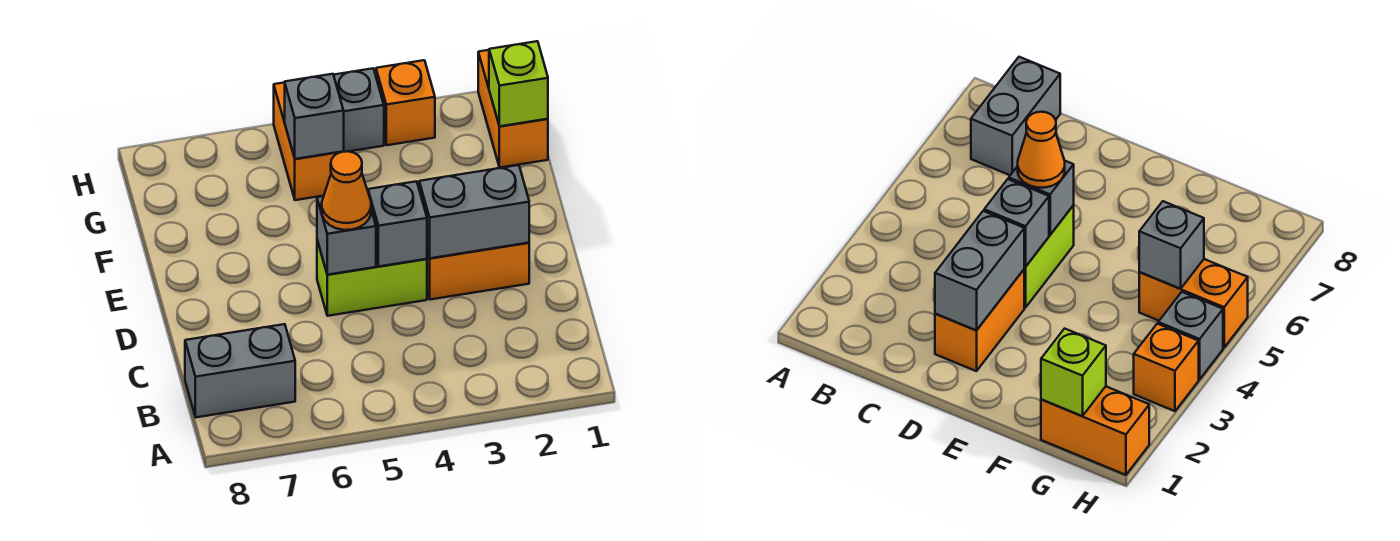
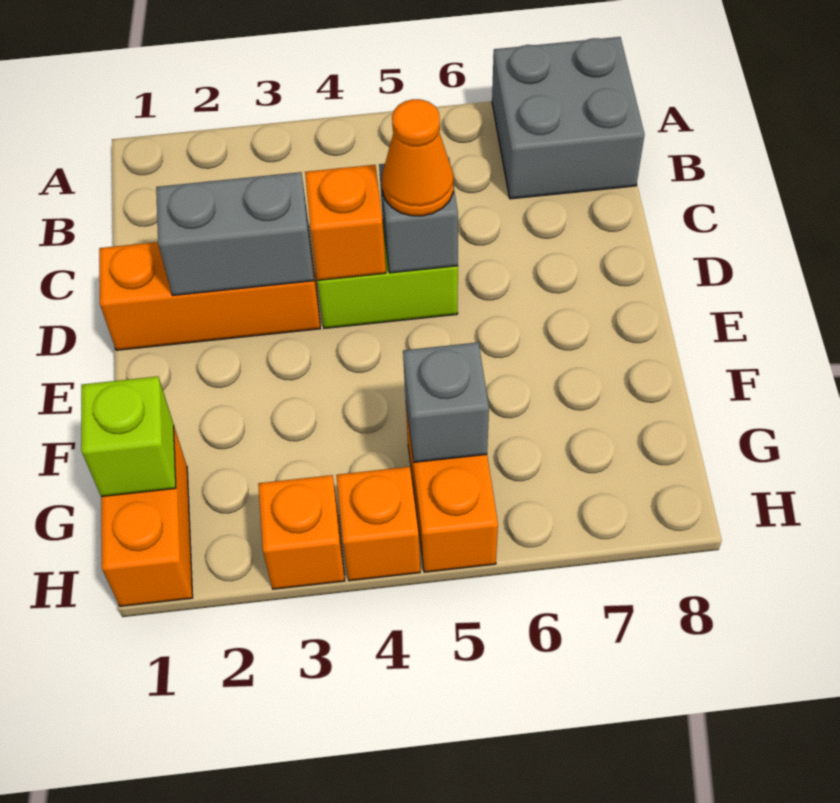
grey 1x2 brick [185,324,295,417] -> grey 2x2 brick [492,37,645,199]
orange 1x2 brick [427,243,529,300] -> orange 1x3 brick [99,232,320,350]
grey 1x1 brick [368,181,427,266] -> orange 1x1 brick [305,165,386,280]
grey 1x1 brick [334,68,384,152] -> orange 1x1 brick [336,467,420,581]

